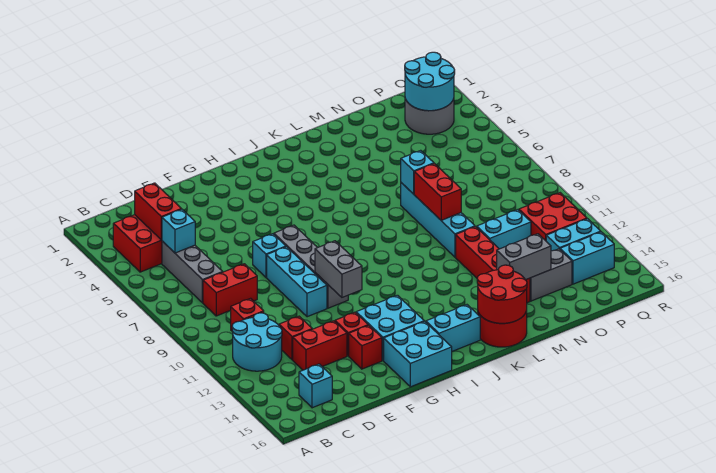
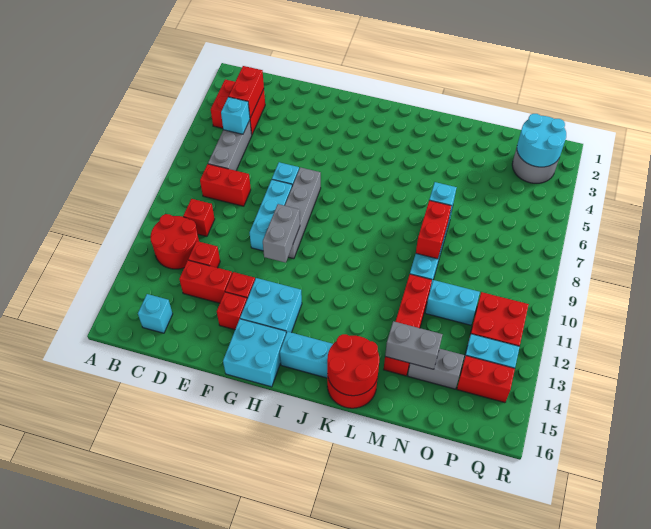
cyan 2x2 round brick [232,313,282,371] -> red 2x2 round brick [151,214,199,269]
cyan 1x2 brick [560,232,614,284] -> red 1x2 brick [457,356,515,403]

